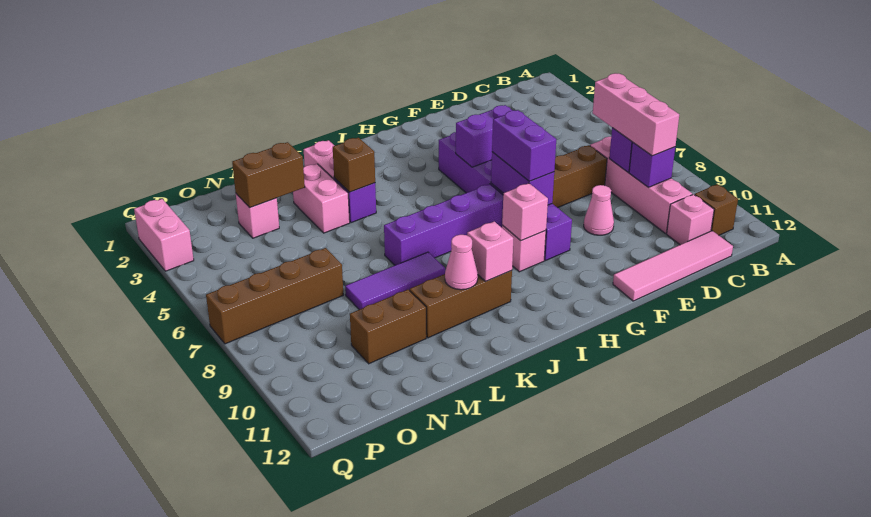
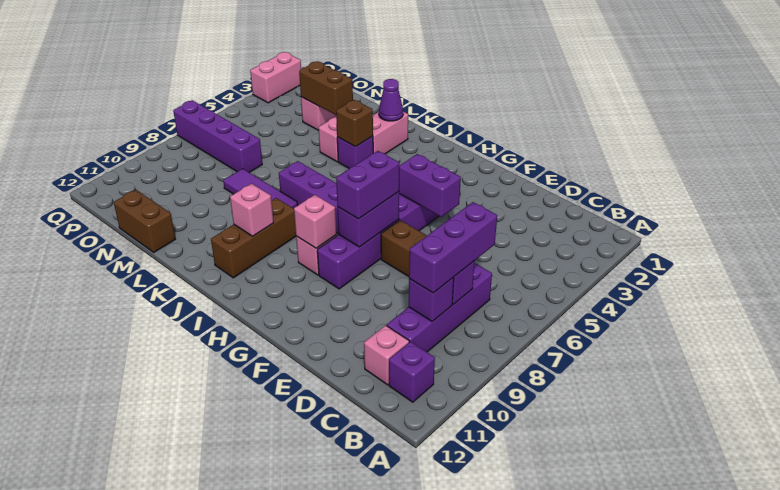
brown 1x1 brick [695,184,738,235] -> purple 1x1 brick [389,341,435,402]
pink 1x4 brick [590,137,692,233] -> purple 1x4 brick [387,263,492,352]
pink 1x3 brick [593,73,679,156] -> purple 1x3 brick [409,202,497,293]
pink 1x4 tile [613,231,733,301] -> none
pink 1x1 cone [584,185,614,235] -> none
brown 1x3 brick [410,271,512,338] -> brown 1x3 brick turned to [211,198,296,278]
none -> purple 1x1 cone [379,79,403,121]
pink 1x1 cone [445,235,478,290] -> none
brown 1x2 brick [350,290,426,364] -> brown 1x2 brick moved to [114,190,175,252]
brown 1x4 brick [206,248,343,344] -> purple 1x4 brick [173,100,262,173]

